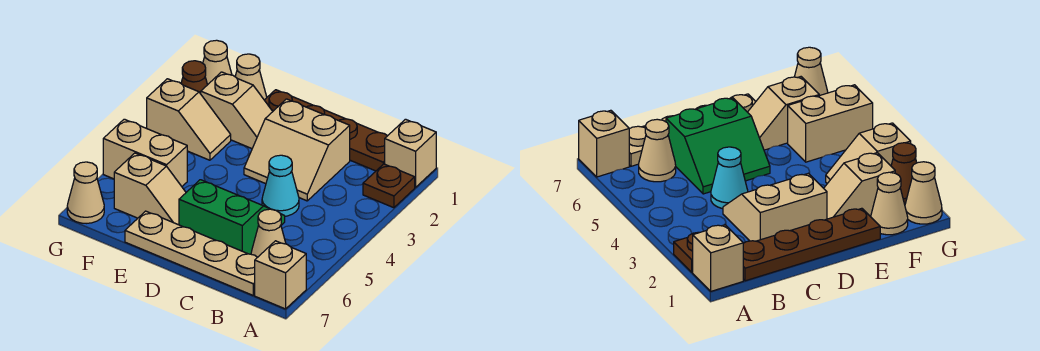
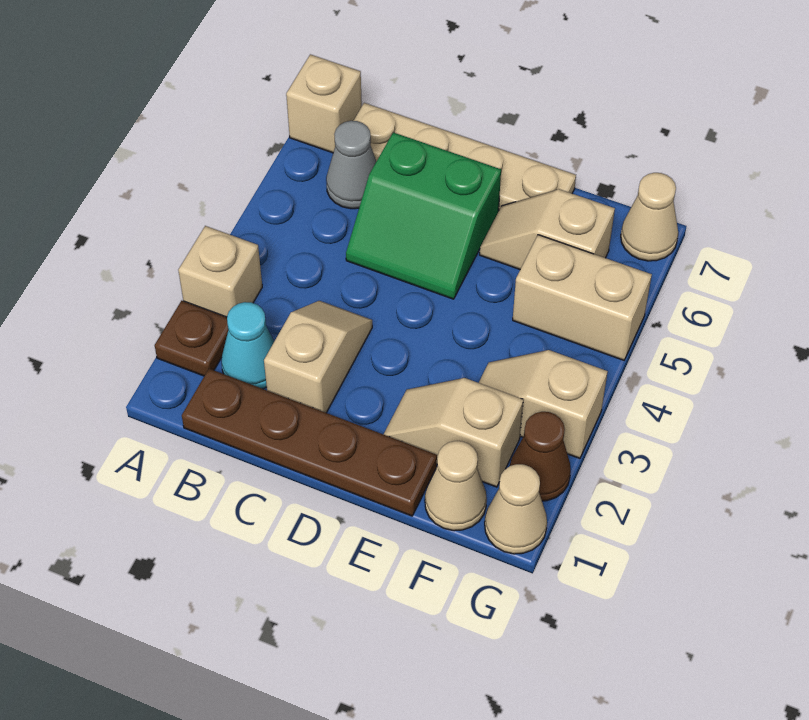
tan 1x1 brick [385,119,436,187] -> tan 1x1 brick moved to [178,226,262,317]
tan 1x1 cone [251,209,286,257] -> grey 1x1 cone [326,121,376,209]
tan 2x2 slope [244,99,350,201] -> tan 1x2 slope [264,301,372,413]
cyan 1x1 cone [262,155,299,216] -> cyan 1x1 cone moved to [222,302,274,389]

